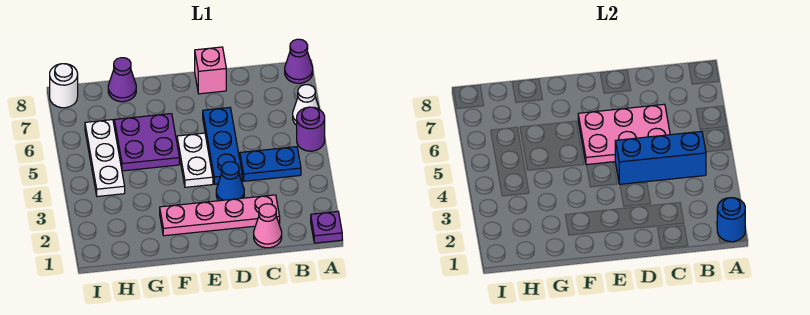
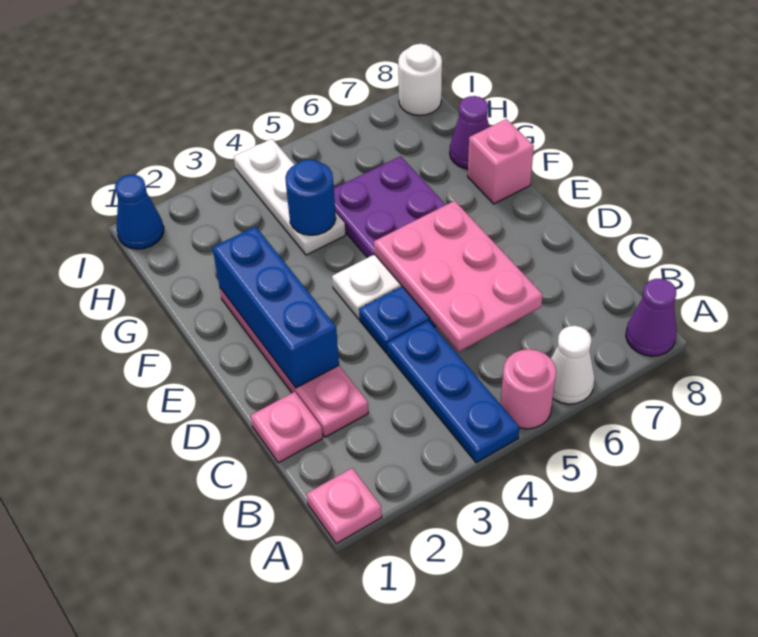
purple 1x1 plate [311,211,342,243] -> pink 1x1 plate [307,468,382,544]
blue 1x1 round brick [717,198,745,242] -> blue 1x1 round brick moved to [285,159,336,235]
purple 1x1 round brick [297,107,325,151] -> pink 1x1 round brick [501,349,556,429]
blue 1x2 plate [240,147,301,181] -> blue 1x3 plate [387,321,520,463]
blue 1x3 brick [615,131,706,184] -> blue 1x3 brick moved to [212,226,339,388]
pink 1x1 cone [254,204,282,248] -> pink 1x1 plate [251,392,323,463]
blue 1x1 cone [216,162,244,201] -> blue 1x1 cone moved to [115,175,164,249]
pink 1x1 brick [195,47,226,94] -> pink 1x1 brick moved to [468,119,534,204]
white 1x3 plate [85,120,125,197] -> white 1x3 plate turned to [234,139,345,255]

